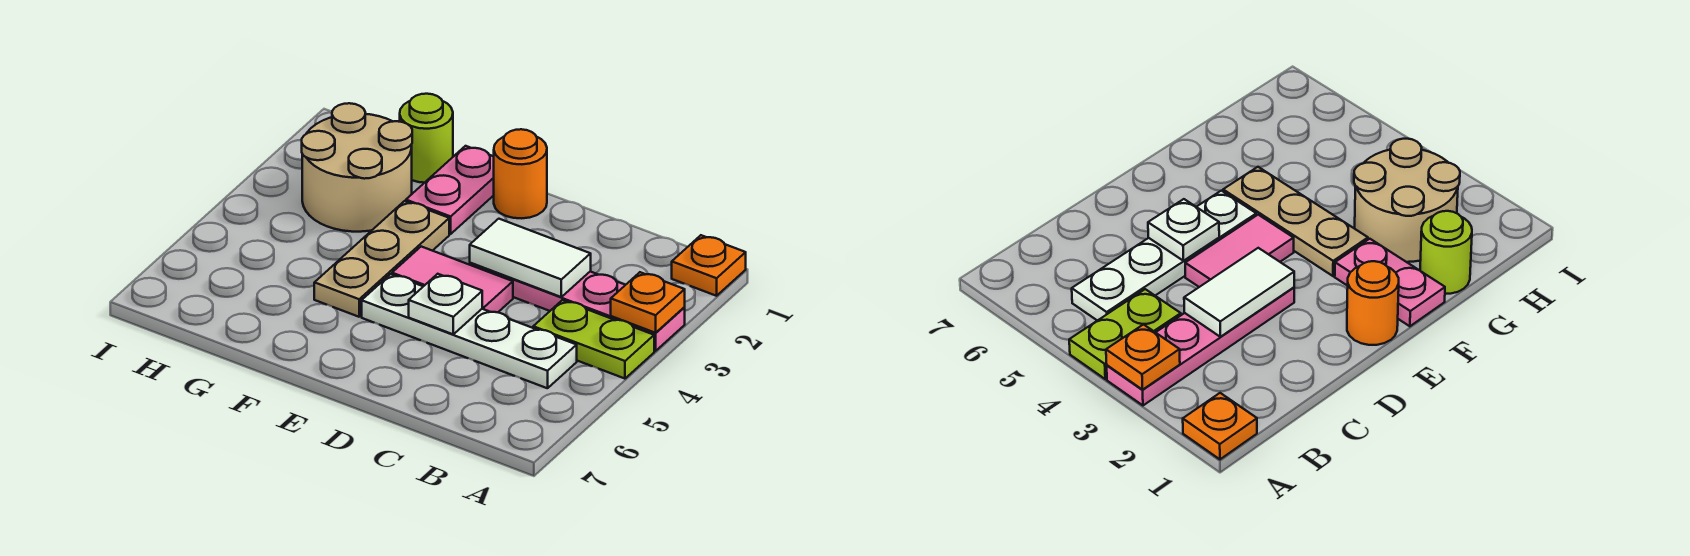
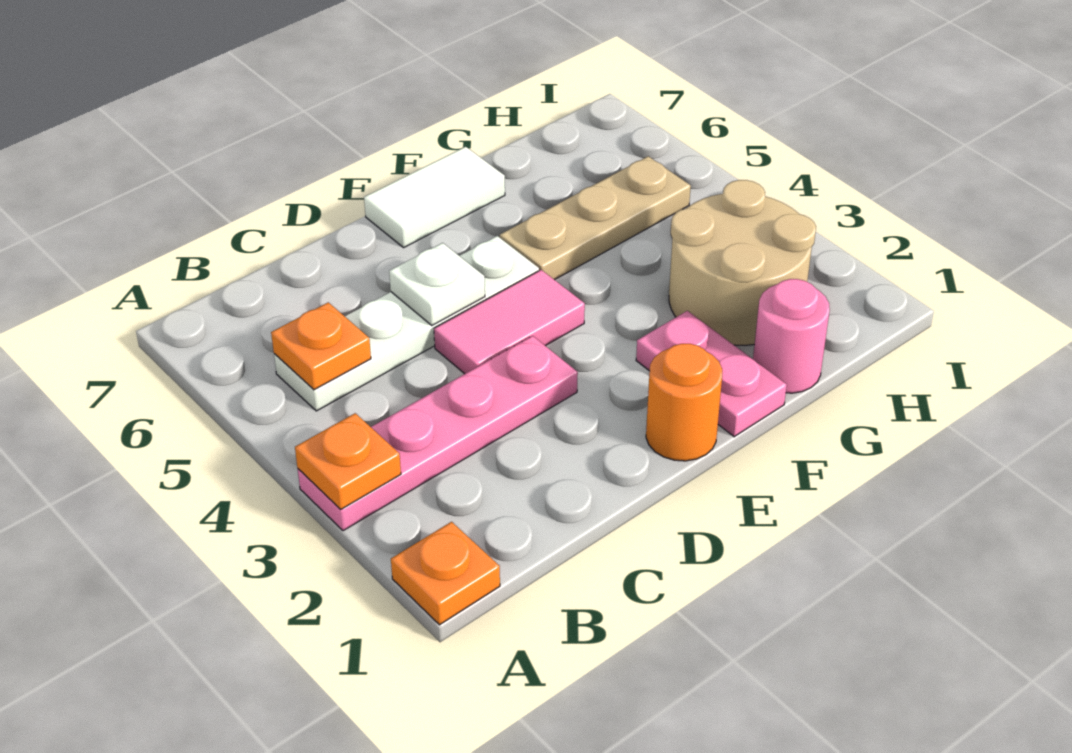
lime 1x2 plate [533,300,654,379] -> none
none -> orange 1x1 plate [271,302,371,390]
white 1x2 tile [470,219,591,297] -> white 1x2 tile moved to [364,147,505,248]
tan 1x3 plate [314,201,449,317] -> tan 1x3 plate turned to [500,156,691,280]
lime 1x1 round brick [400,94,453,183] -> pink 1x1 round brick [753,279,830,393]

